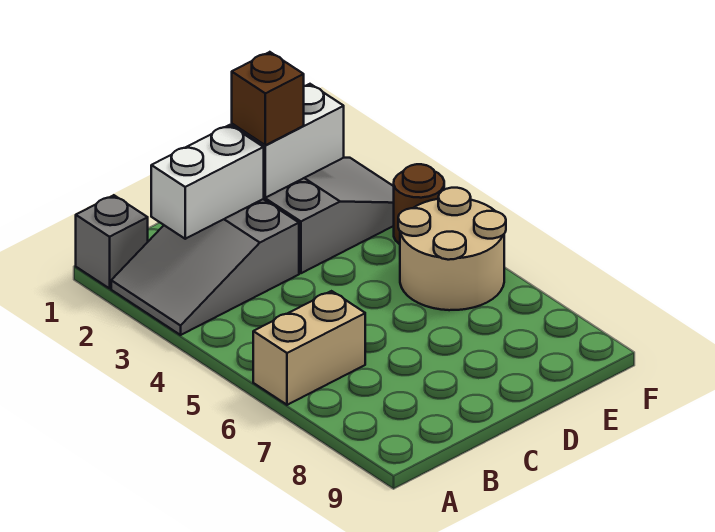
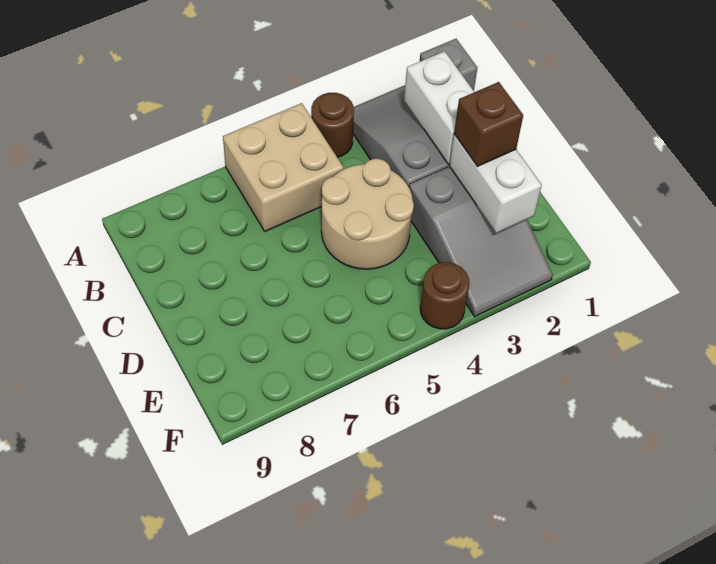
none -> brown 1x1 round brick [311,93,354,157]
tan 1x2 brick [253,291,365,405] -> tan 2x2 brick [223,103,344,231]
tan 2x2 round brick [398,188,506,310] -> tan 2x2 round brick moved to [321,159,414,269]

